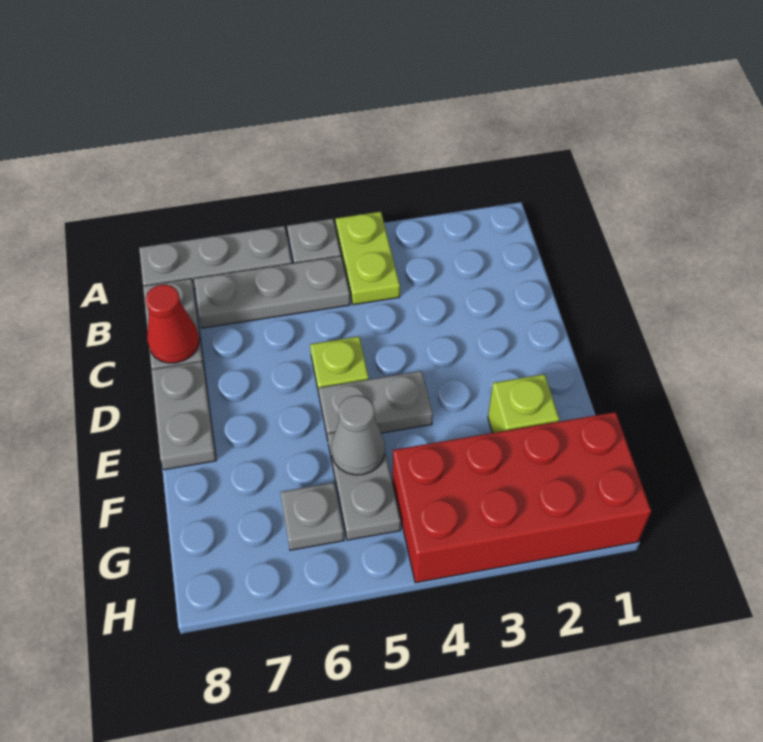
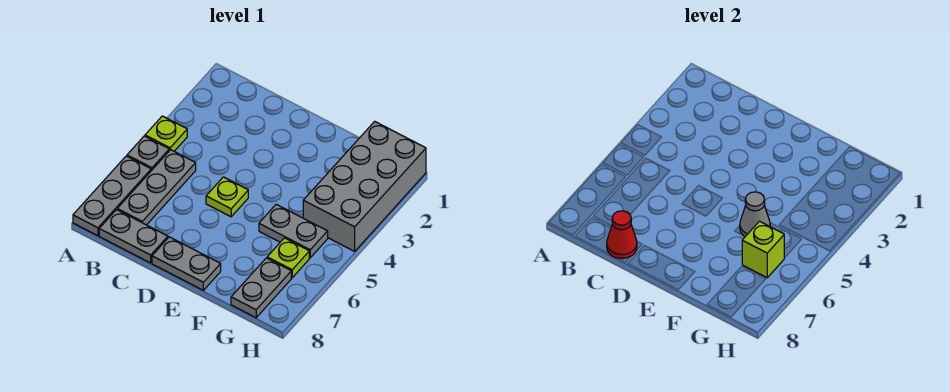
lime 1x2 plate [336,212,400,305] -> lime 1x1 plate [145,116,187,151]
grey 1x2 plate [319,371,433,440] -> grey 1x2 plate moved to [231,258,291,318]
lime 1x1 brick [488,374,559,433] -> lime 1x1 brick moved to [742,221,784,278]
red 2x4 brick [393,412,651,583] -> grey 2x4 brick [303,121,426,251]
grey 1x1 plate [281,483,344,550] -> lime 1x1 plate [267,238,309,278]

